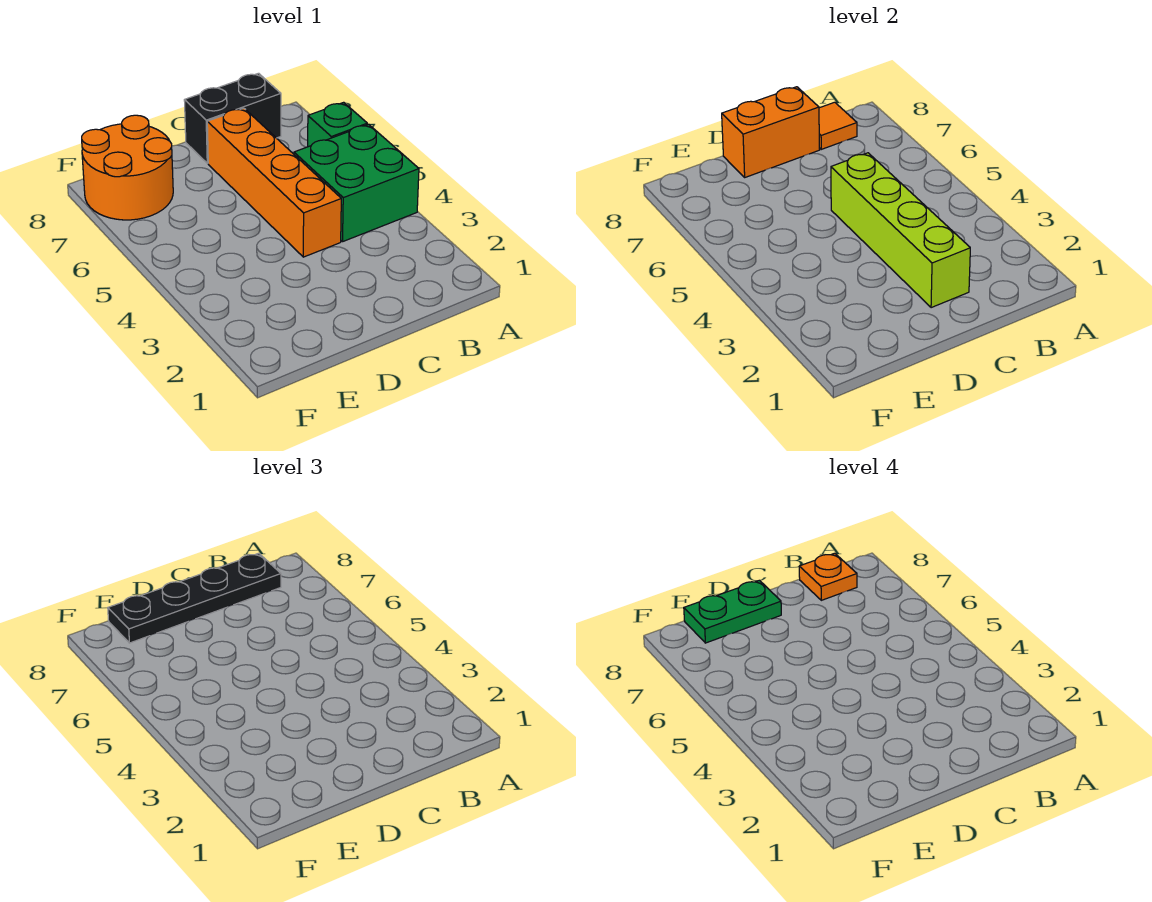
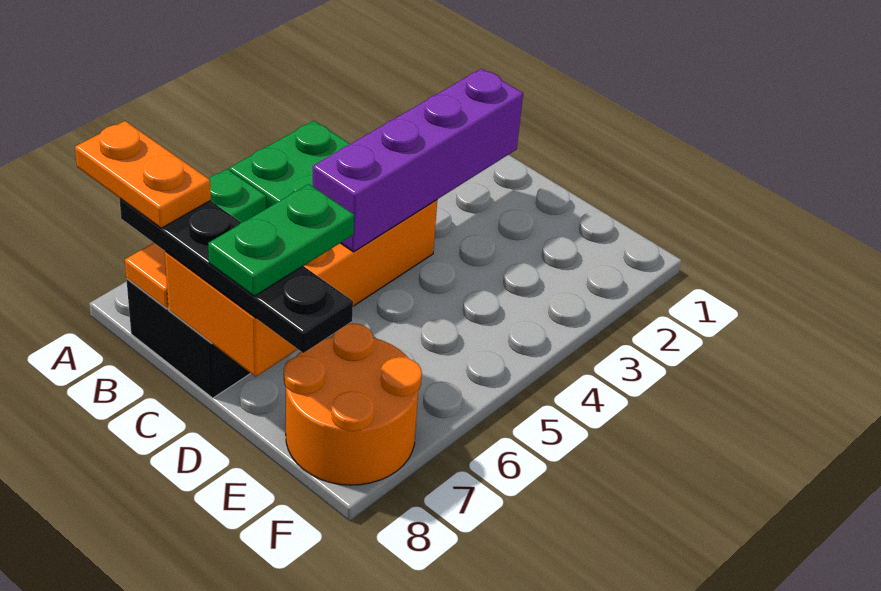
orange 1x1 plate [799,553,857,600] -> orange 1x2 plate [75,121,211,228]
lime 1x4 brick [831,153,970,308] -> purple 1x4 brick [313,69,523,252]
green 1x2 plate [684,580,781,643] -> green 1x2 plate turned to [208,184,354,296]

